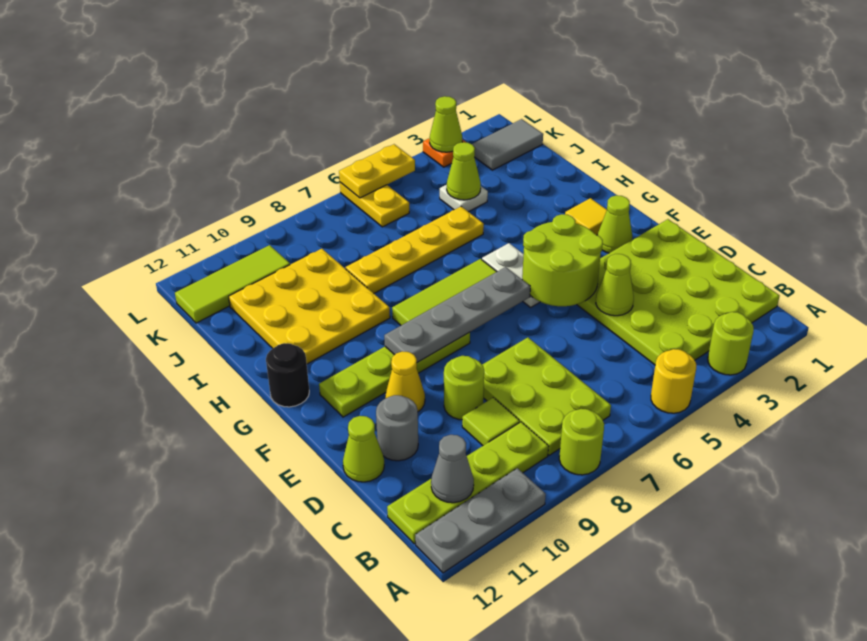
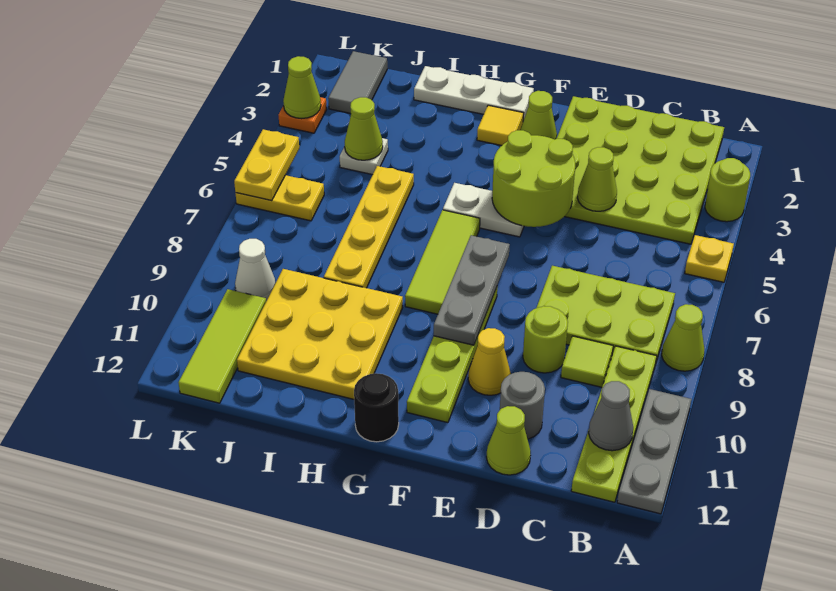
yellow 1x1 round brick [651,349,696,413] -> yellow 1x1 plate [685,235,734,282]
lime 1x1 round brick [559,409,604,475] -> lime 1x1 cone [662,304,704,371]
grey 1x4 plate [384,267,530,363] -> grey 1x3 plate [434,235,510,345]
none -> white 1x3 plate [414,66,534,121]
none -> white 1x1 cone [235,239,275,301]

